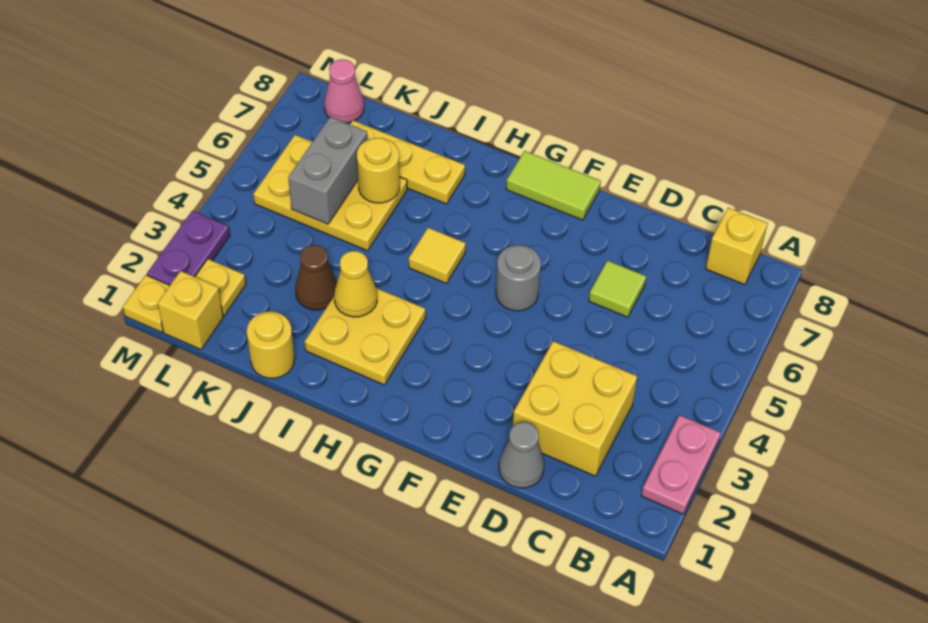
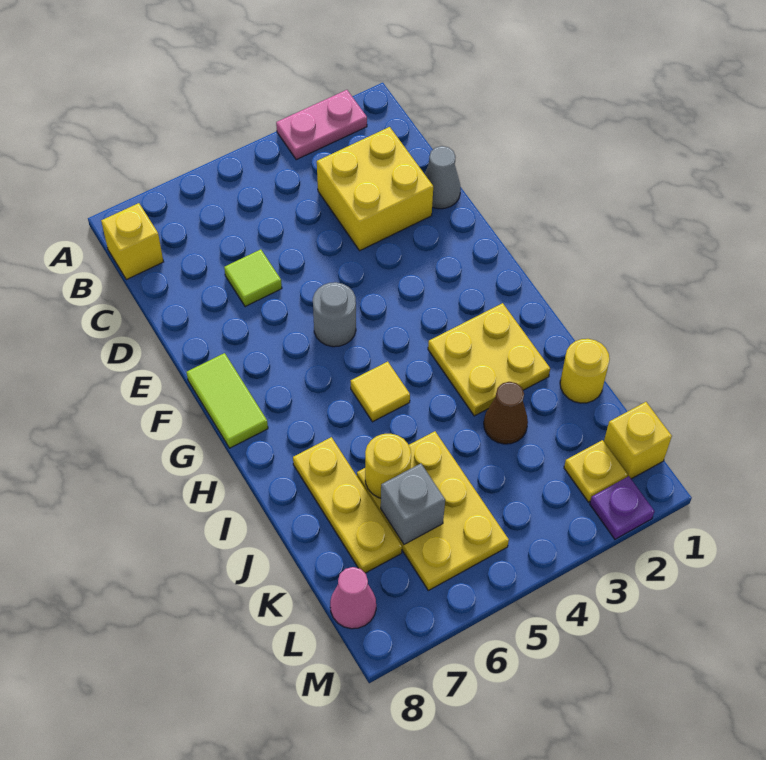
yellow 1x1 cone [334,251,377,317] -> none
grey 1x2 brick [288,117,368,224] -> grey 1x1 brick [381,463,445,544]
yellow 1x1 plate [123,275,170,332] -> none
purple 1x2 plate [147,211,230,285] -> purple 1x1 plate [590,476,654,539]

